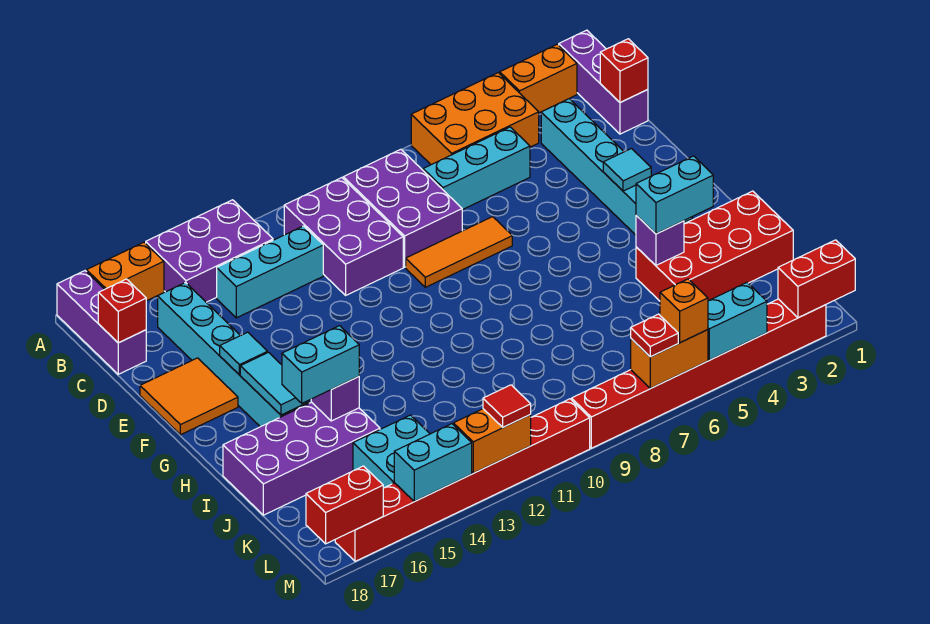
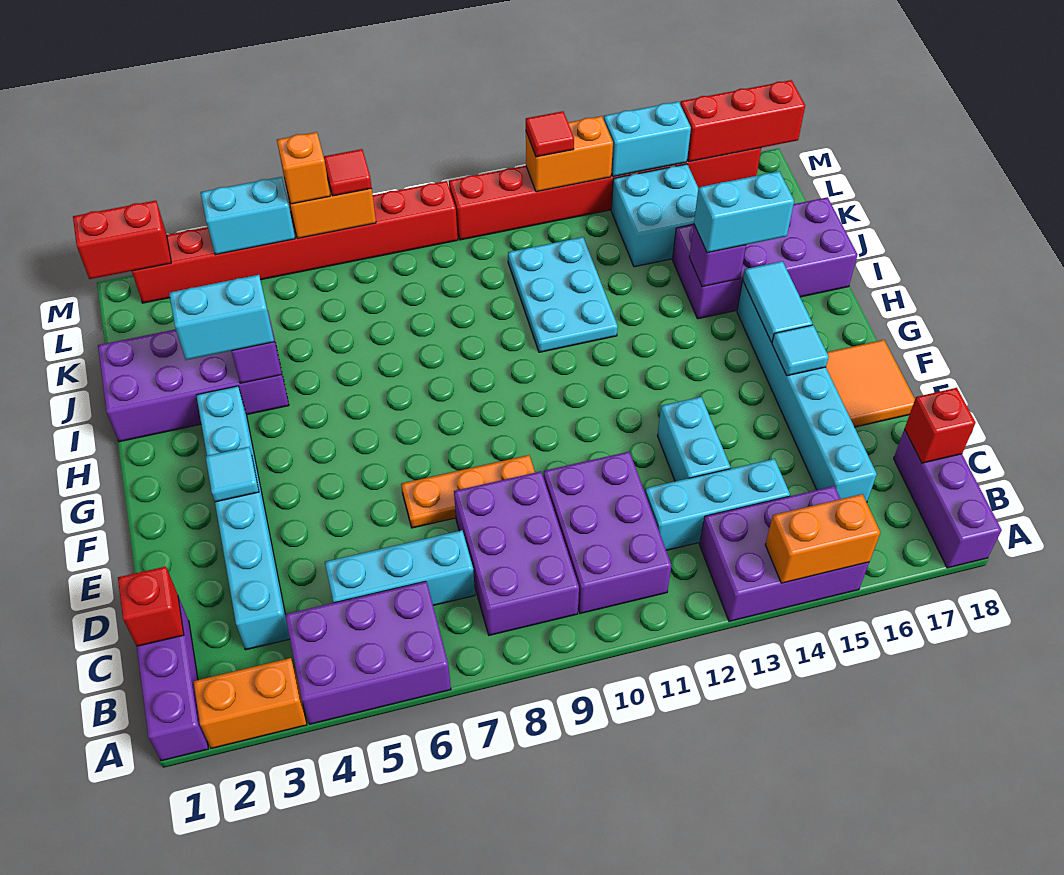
orange 2x3 brick [411,73,539,165] -> purple 2x3 brick [285,581,451,724]
orange 1x2 brick [87,242,164,301] -> orange 1x2 brick moved to [765,494,880,583]
none -> cyan 1x2 brick [657,397,730,481]
orange 1x3 tile [406,217,512,287] -> orange 1x3 plate [401,455,535,528]
red 2x4 brick [636,191,793,301] -> purple 2x4 brick [98,313,289,442]
none -> cyan 2x3 plate [508,237,618,352]
red 1x1 plate [631,314,678,357] -> red 1x1 tile [324,149,372,196]
red 1x2 brick [306,466,383,544] -> red 1x3 brick [680,80,805,162]

